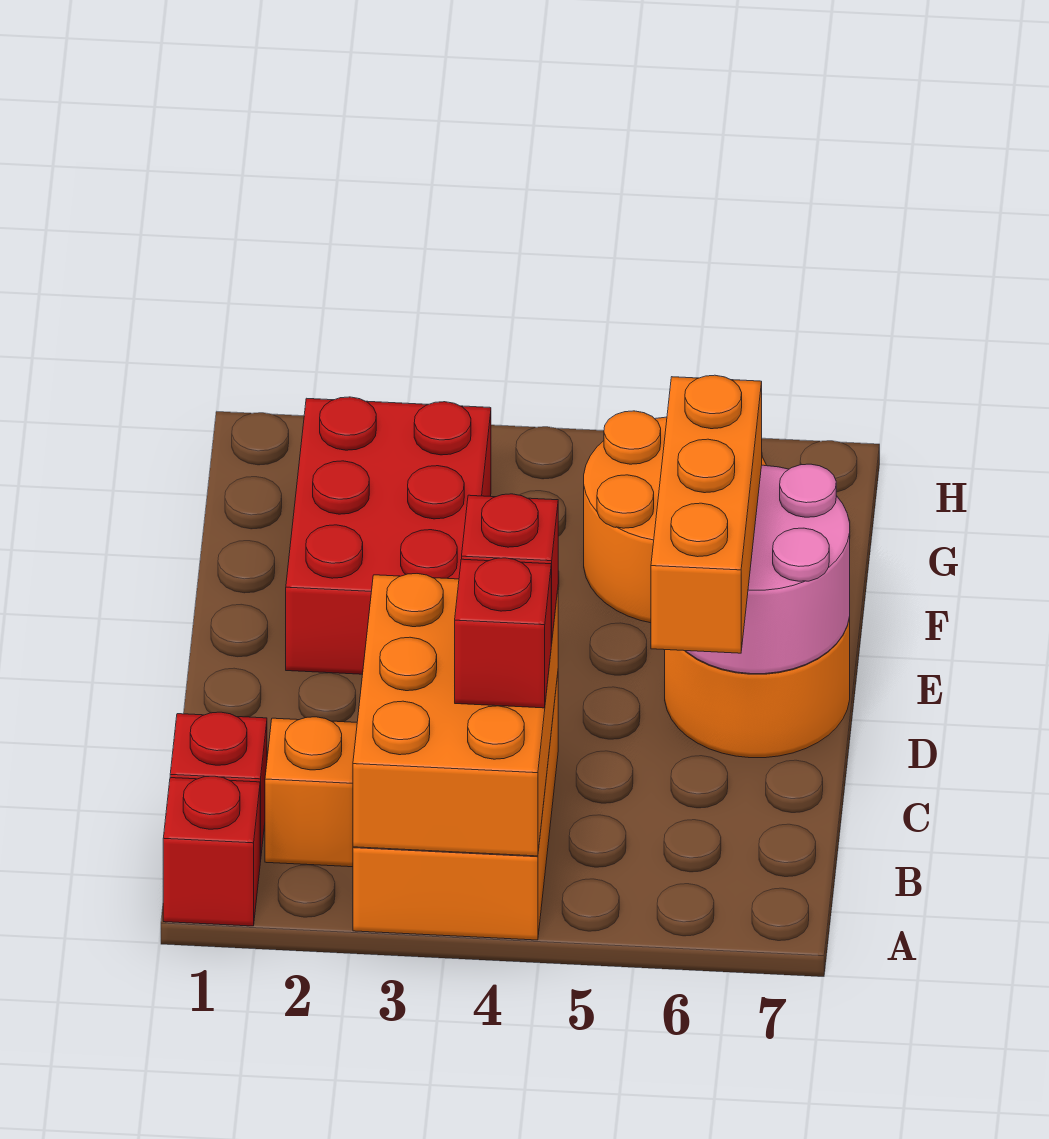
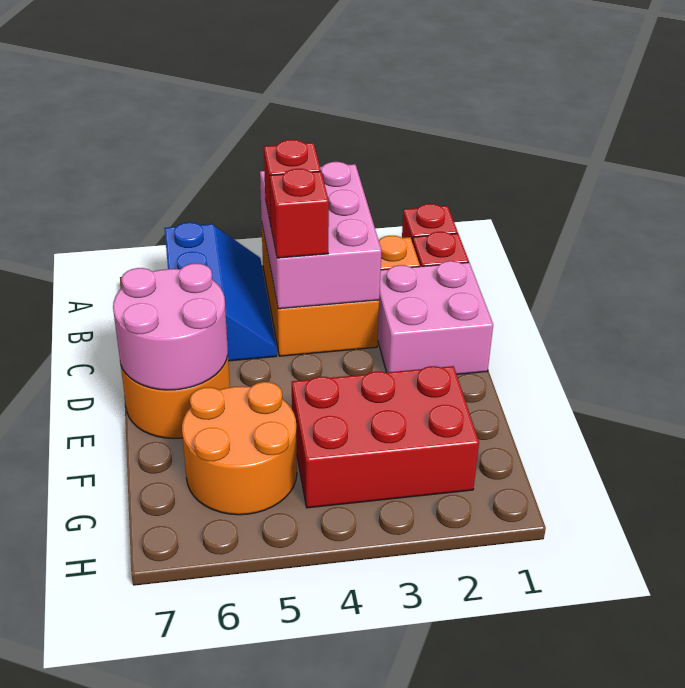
orange 2x3 brick [353,574,558,856] -> pink 2x3 brick [260,162,381,309]
none -> blue 2x3 slope [165,222,277,361]
none -> pink 2x2 brick [378,261,493,374]
orange 1x3 brick [651,375,762,653] -> none
red 2x3 brick [286,397,491,674] -> red 2x3 brick turned to [292,366,479,508]

